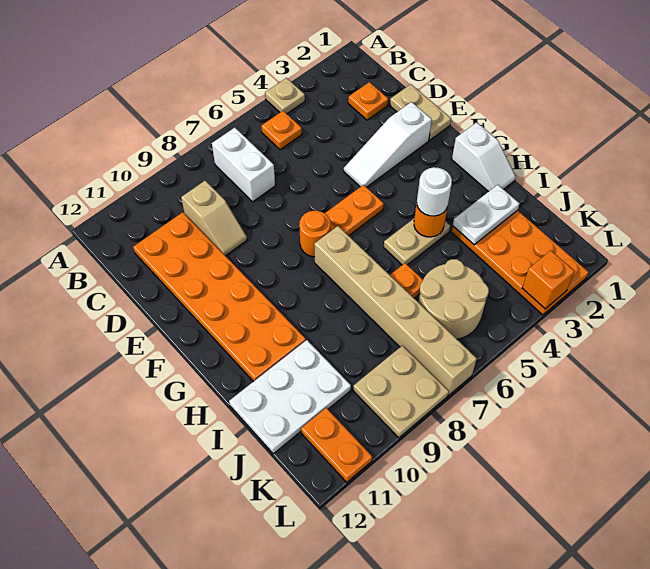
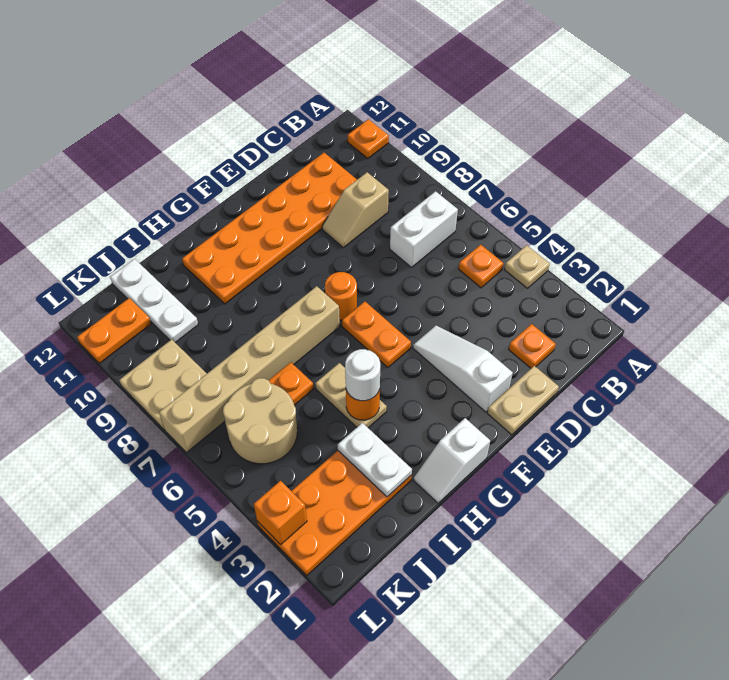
none -> orange 1x1 plate [348,119,389,158]
white 2x3 plate [229,340,351,454] -> white 1x3 plate [110,259,198,343]

